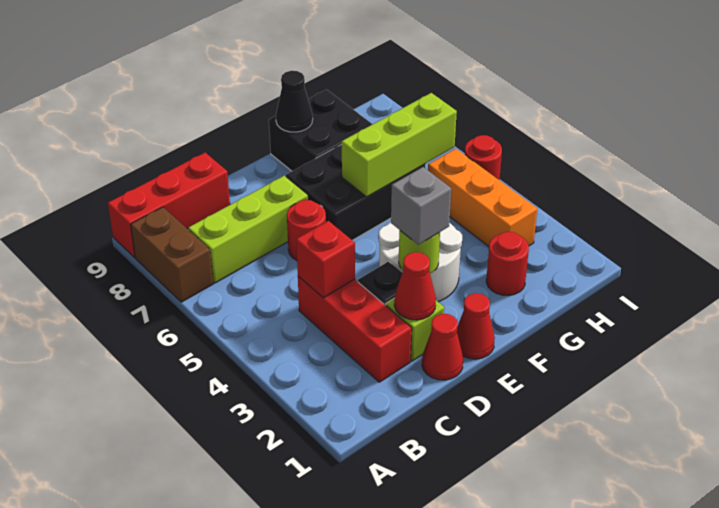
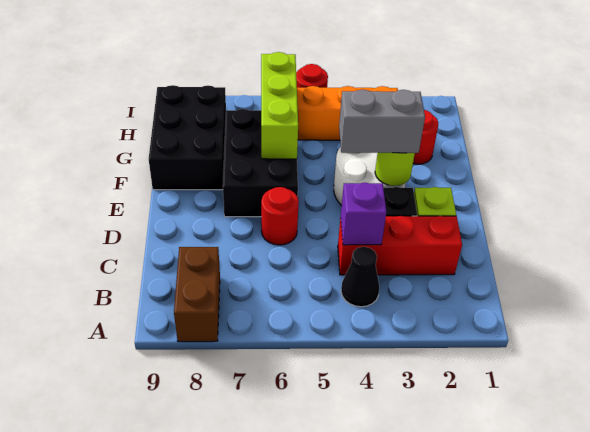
brown 1x2 brick [131,207,213,302] -> brown 1x2 brick turned to [174,247,220,342]
red 1x3 brick [108,153,230,258] -> none
lime 1x3 brick [188,176,308,283] -> none
red 1x1 brick [296,221,355,298] -> purple 1x1 brick [341,182,386,245]
red 1x1 cone [422,314,463,380] -> none
red 1x1 cone [394,252,436,320] -> none
red 1x1 cone [457,293,495,359] -> none
grey 1x1 brick [391,167,451,245] -> grey 1x2 brick [339,89,425,153]
black 2x2 brick [269,90,372,171] -> black 2x3 brick [149,85,226,190]
black 1x1 cone [276,71,313,132] -> black 1x1 cone moved to [341,247,379,307]

